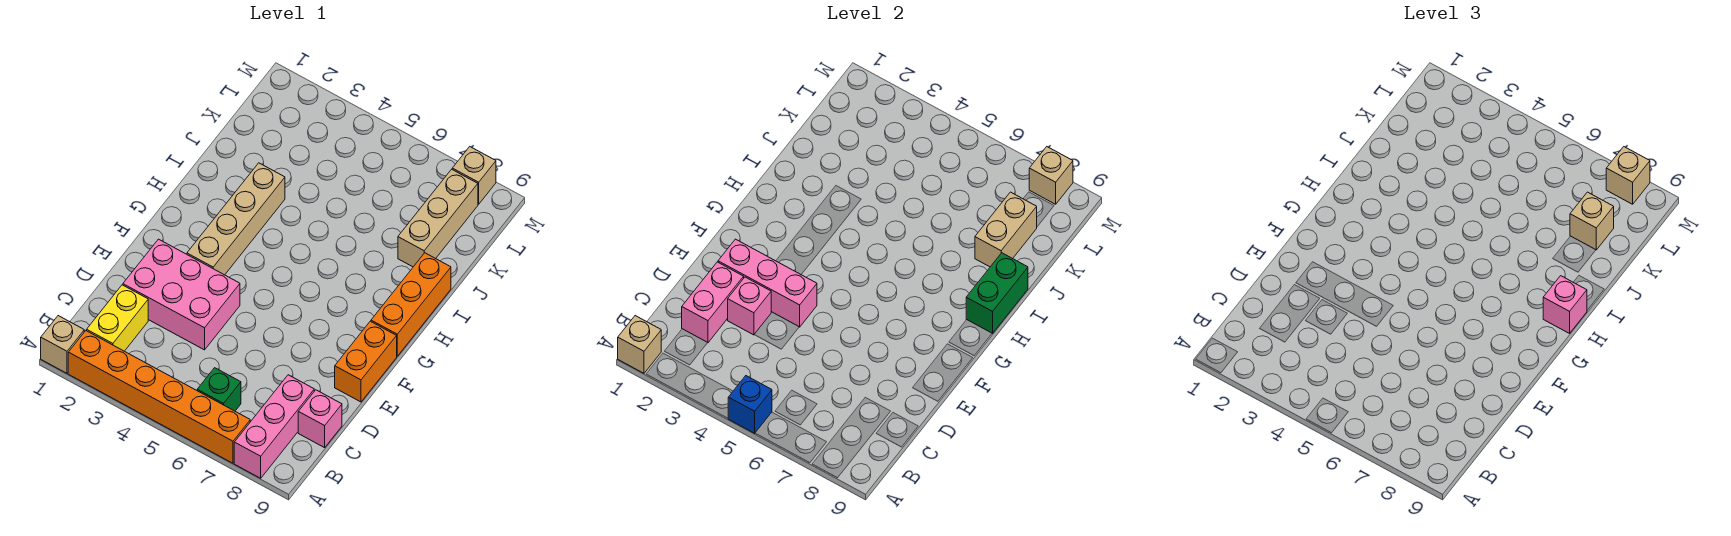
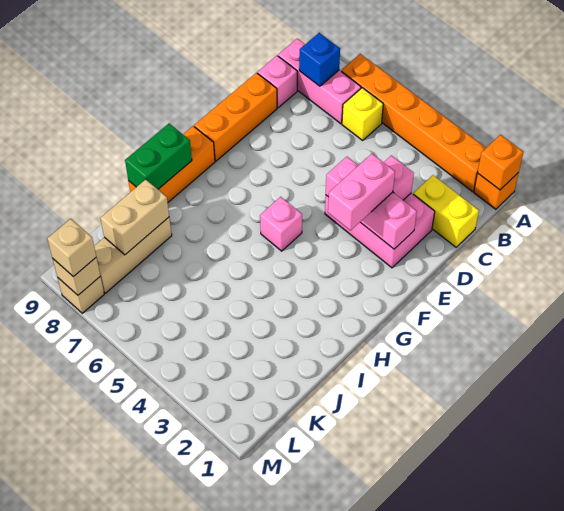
tan 1x1 brick [41,316,84,373] -> orange 1x1 brick [474,173,519,209]
tan 1x1 brick [618,316,661,373] -> orange 1x1 brick [477,135,523,190]
blue 1x1 brick [728,376,772,433] -> blue 1x1 brick moved to [299,33,340,86]
pink 1x3 brick [234,375,314,478] -> pink 1x3 brick turned to [278,39,361,124]
yellow 1x2 brick [87,285,148,351] -> yellow 1x2 brick turned to [413,175,479,247]
green 1x1 brick [197,368,241,411] -> yellow 1x1 brick [342,88,383,140]
pink 1x2 brick [682,262,744,343] -> pink 1x2 brick moved to [328,154,395,230]
orange 1x2 brick [335,321,397,402] -> orange 1x3 brick [194,73,277,161]
tan 1x4 brick [187,163,285,275] -> none
pink 1x1 brick [1543,276,1587,333] -> pink 1x1 brick moved to [260,197,302,251]
tan 1x1 brick [1570,192,1614,250] -> none

